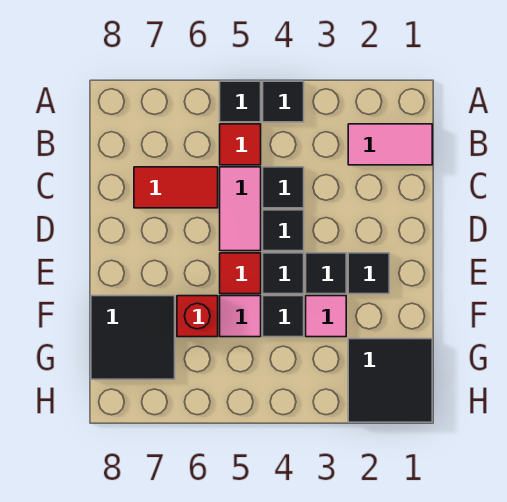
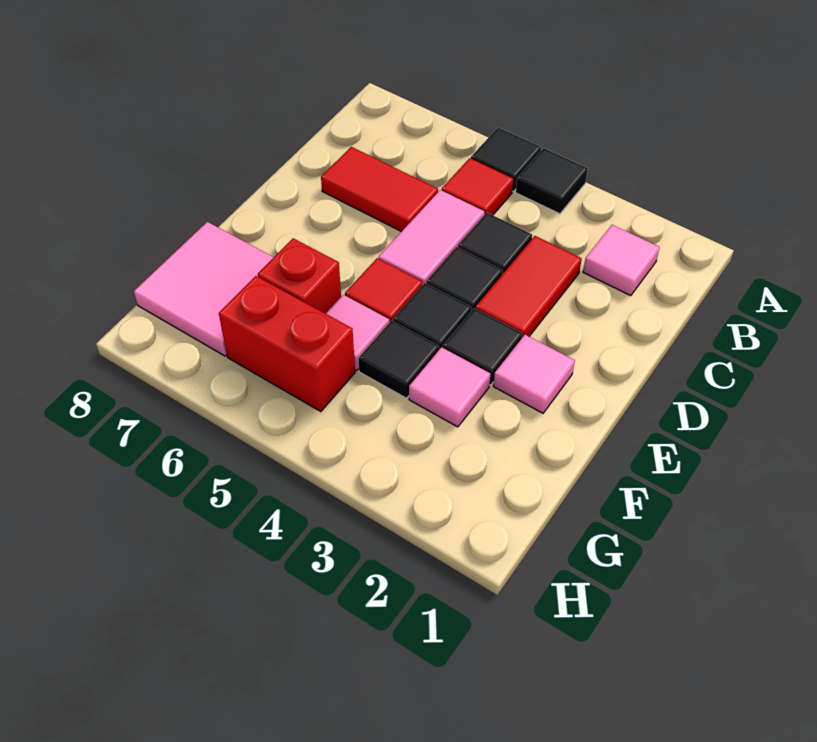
pink 1x2 tile [348,124,432,165] -> pink 1x1 tile [583,225,660,296]
none -> red 1x2 tile [475,236,582,338]
black 1x1 tile [348,253,389,294] -> pink 1x1 tile [493,335,575,413]
black 2x2 tile [91,296,175,379] -> pink 2x2 tile [134,222,274,356]
black 2x2 tile [348,339,432,422] -> none
none -> red 1x2 brick [219,276,355,412]

